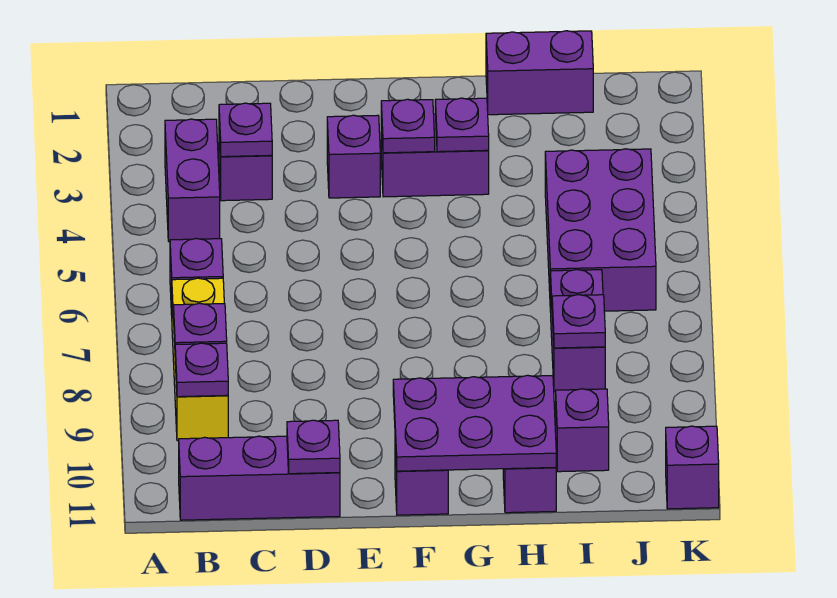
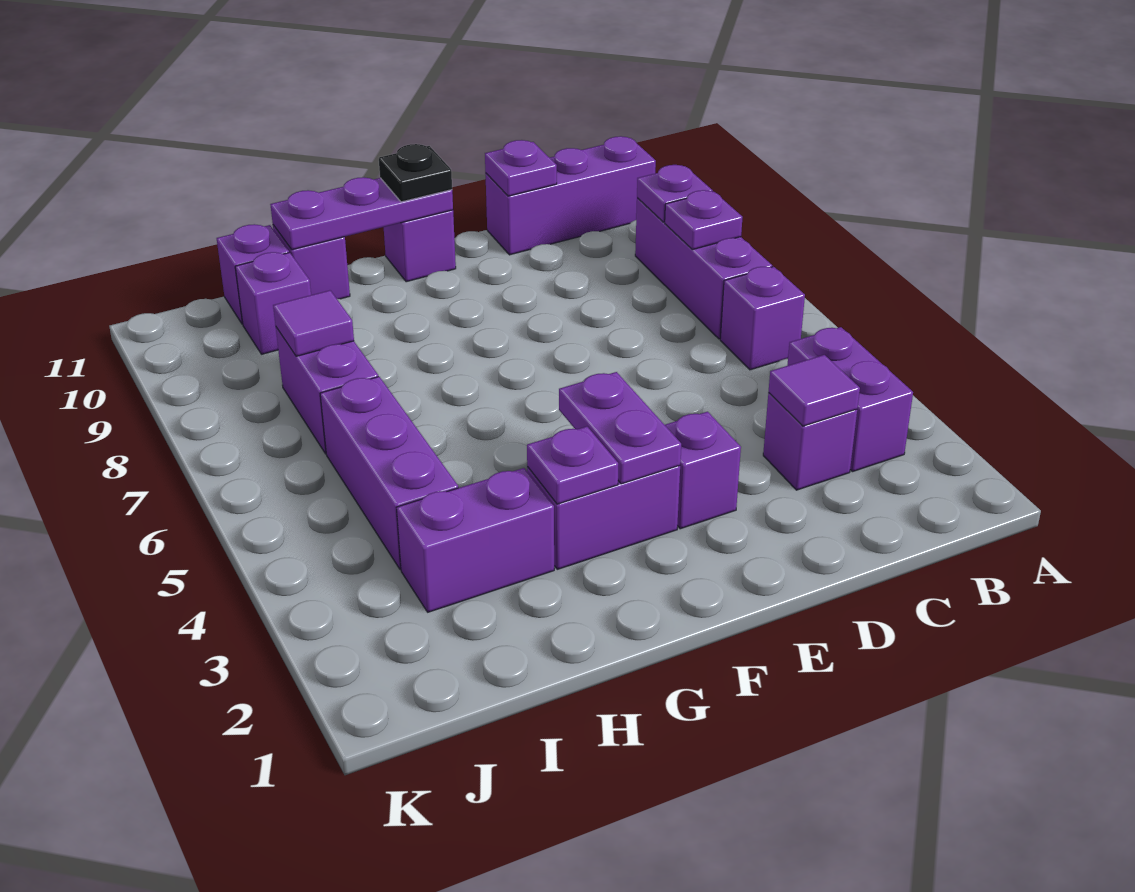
yellow 1x3 brick [172,278,228,441] -> purple 1x3 brick [635,198,772,339]
purple 1x1 plate [219,103,272,157] -> purple 1x1 tile [769,355,860,426]
purple 1x1 plate [381,99,435,153] -> purple 1x2 plate [559,372,681,484]
purple 2x3 plate [393,375,556,471] -> purple 1x3 plate [270,177,453,250]
none -> black 1x1 plate [379,144,452,202]
purple 1x2 brick [486,31,593,115] -> purple 1x2 brick moved to [397,468,554,612]
purple 2x3 brick [545,149,656,312] -> purple 1x3 brick [320,377,458,570]
purple 1x1 plate [552,295,605,348] -> purple 1x1 tile [273,290,354,356]
purple 1x1 brick [666,426,719,509] -> purple 1x1 brick moved to [217,224,289,324]

